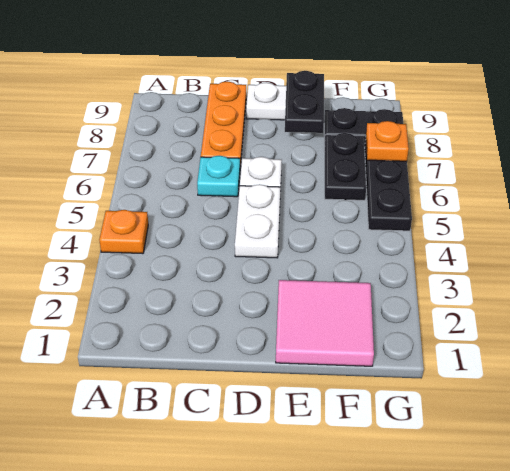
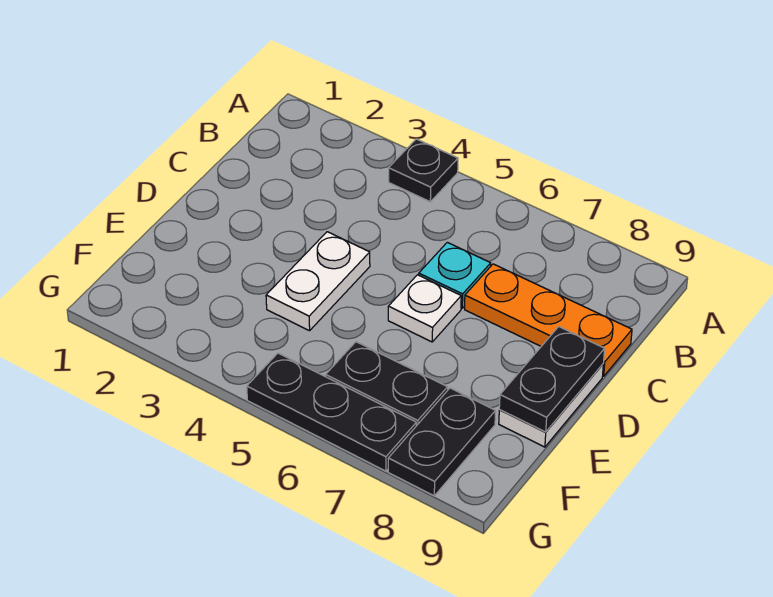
orange 1x1 plate [99,210,148,254] -> black 1x1 plate [389,139,458,202]
white 1x2 plate [235,184,280,258] -> white 1x2 plate turned to [266,232,370,331]
pink 2x2 tile [276,280,374,366] -> none
black 1x2 plate [285,71,324,133] -> black 1x2 plate turned to [499,327,605,432]
orange 1x1 plate [366,121,409,161] -> none

